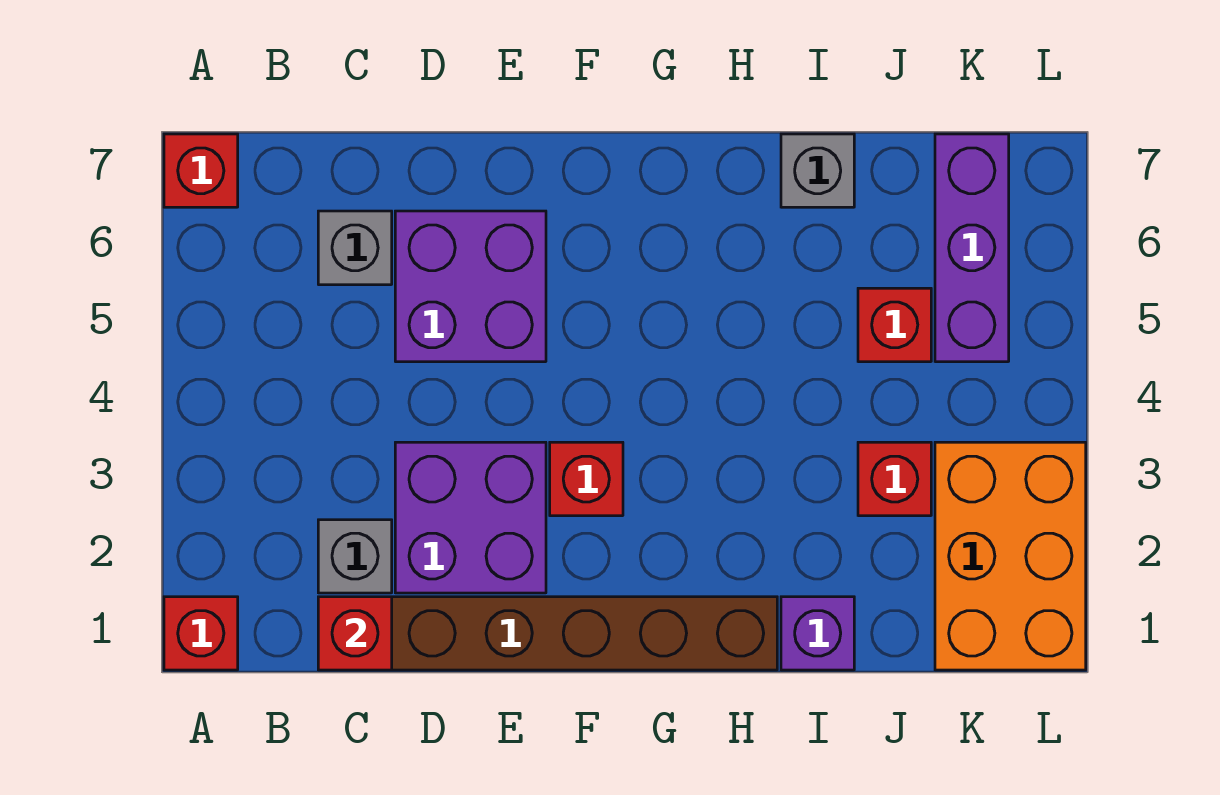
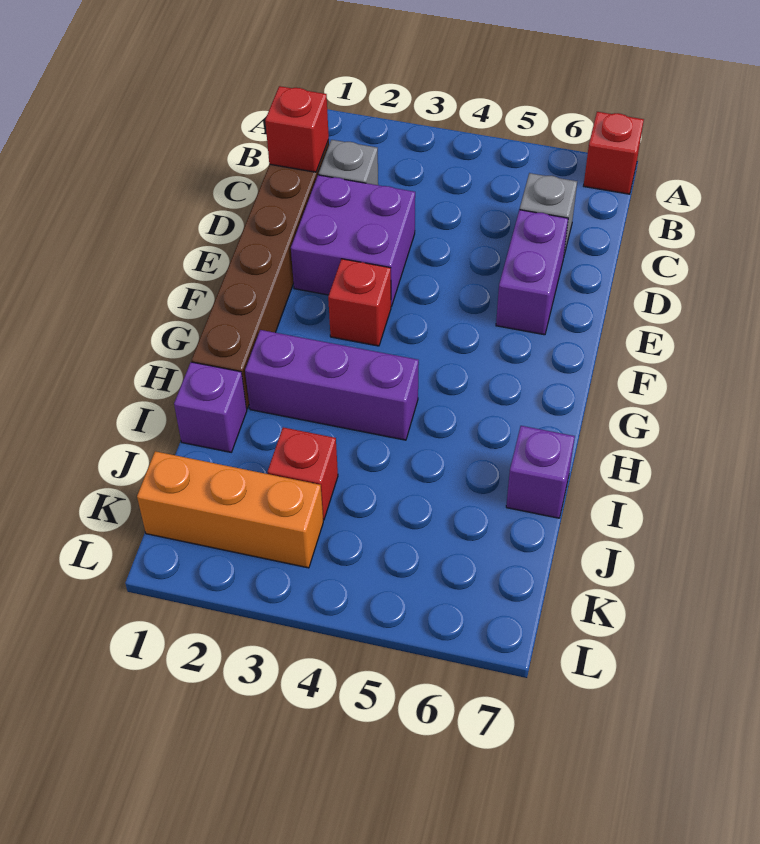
red 1x1 brick [164,597,238,670] -> none
purple 2x2 brick [395,211,546,362] -> purple 1x2 brick [496,210,568,335]
grey 1x1 brick [781,134,854,207] -> purple 1x1 brick [506,426,575,518]
red 1x1 brick [858,288,931,362] -> none
orange 2x3 brick [935,442,1086,670] -> orange 1x3 brick [137,451,323,568]
purple 1x3 brick [935,134,1009,362] -> purple 1x3 brick moved to [245,330,419,440]

